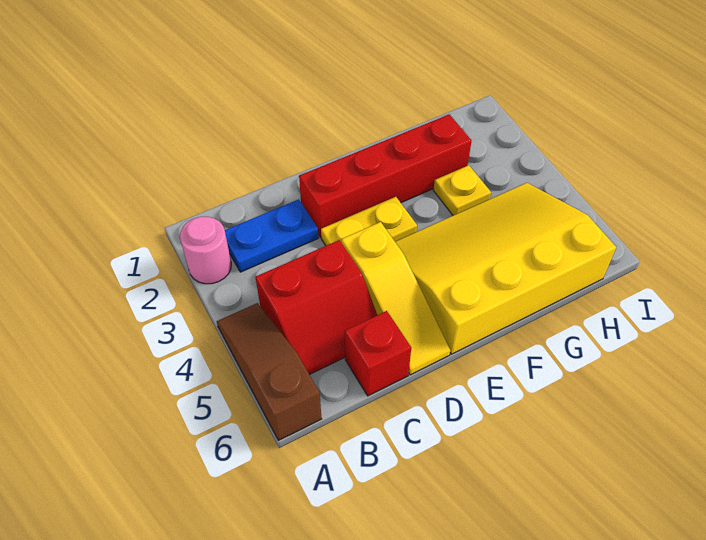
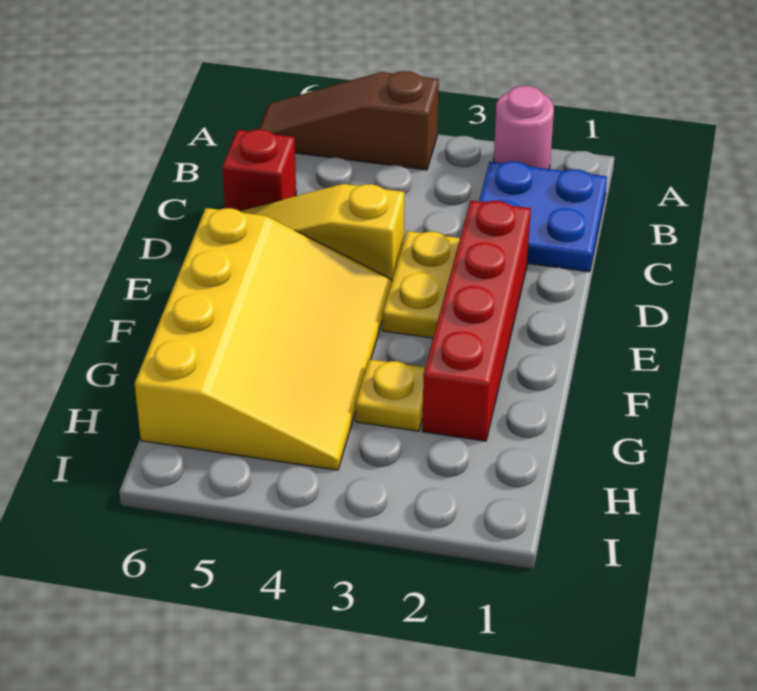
brown 1x3 slope [217,303,322,440] -> brown 1x3 slope turned to [258,71,439,170]
blue 1x2 plate [225,199,318,272] -> blue 2x2 plate [479,161,607,272]
red 2x2 slope [256,240,377,375] -> none

